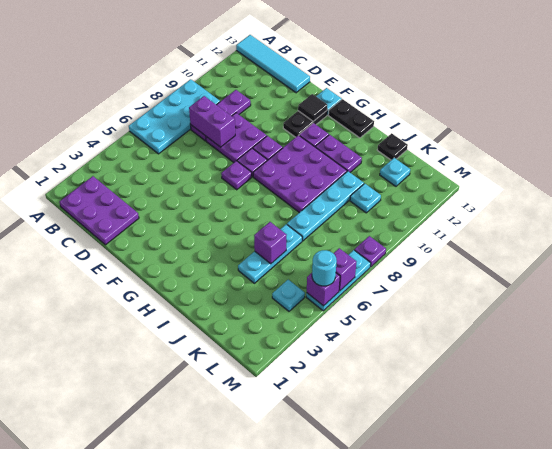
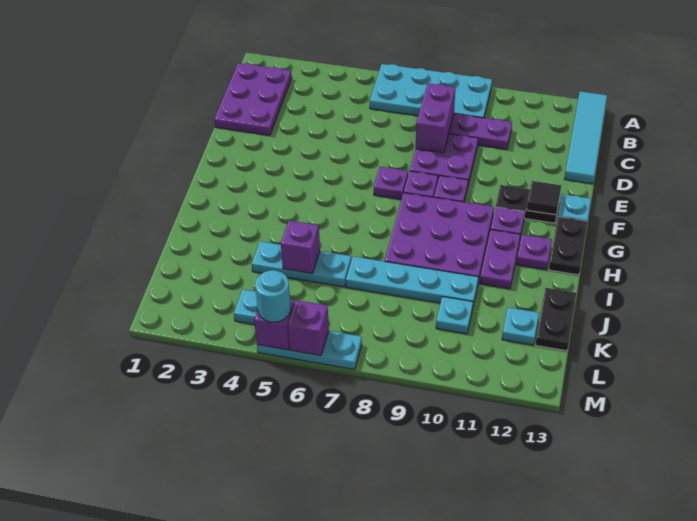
black 1x1 plate [377,133,408,160] -> black 1x2 plate [536,288,576,351]
purple 1x1 plate [354,236,386,267] -> purple 1x1 plate moved to [517,235,552,270]

